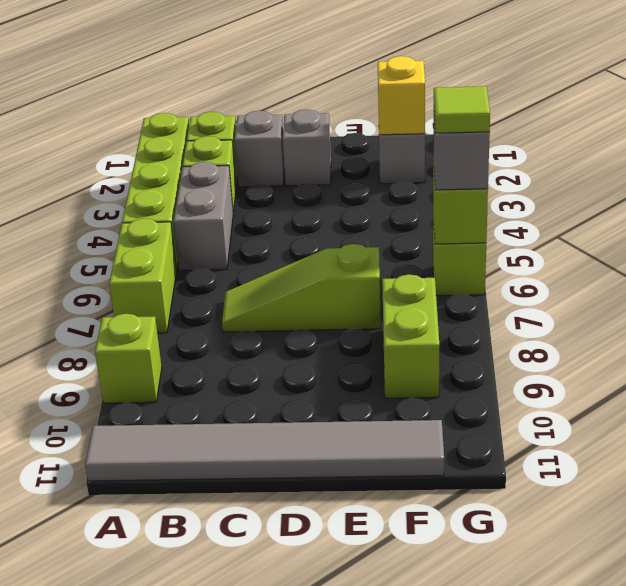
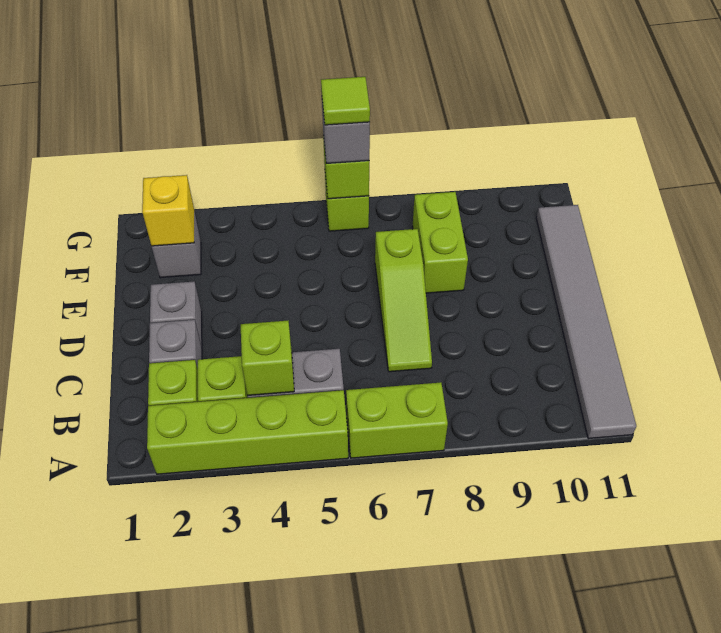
lime 1x1 brick [95,314,162,403] -> lime 1x1 brick moved to [241,321,294,396]
lime 1x2 brick [382,274,439,398] -> lime 1x2 brick turned to [412,192,468,293]

